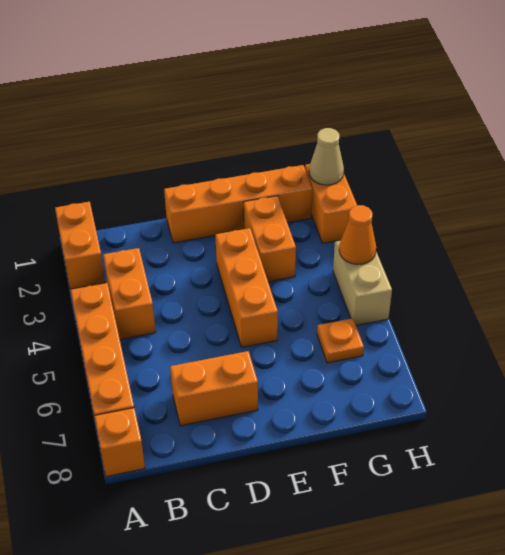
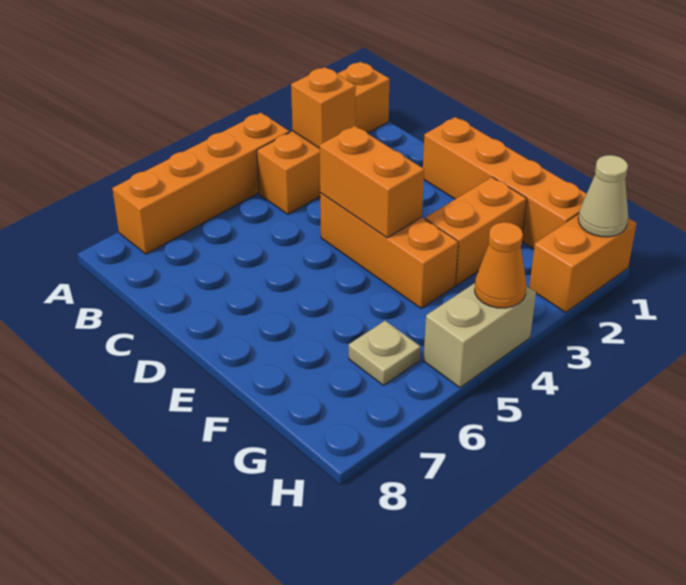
orange 1x1 brick [94,408,145,477] -> orange 1x1 brick moved to [291,67,356,148]
orange 1x2 brick [170,351,258,426] -> orange 1x2 brick moved to [320,126,424,238]
orange 1x3 brick [215,228,278,347] -> orange 1x3 brick turned to [320,193,458,308]
orange 1x1 plate [317,318,364,363] -> tan 1x1 plate [349,321,421,385]

